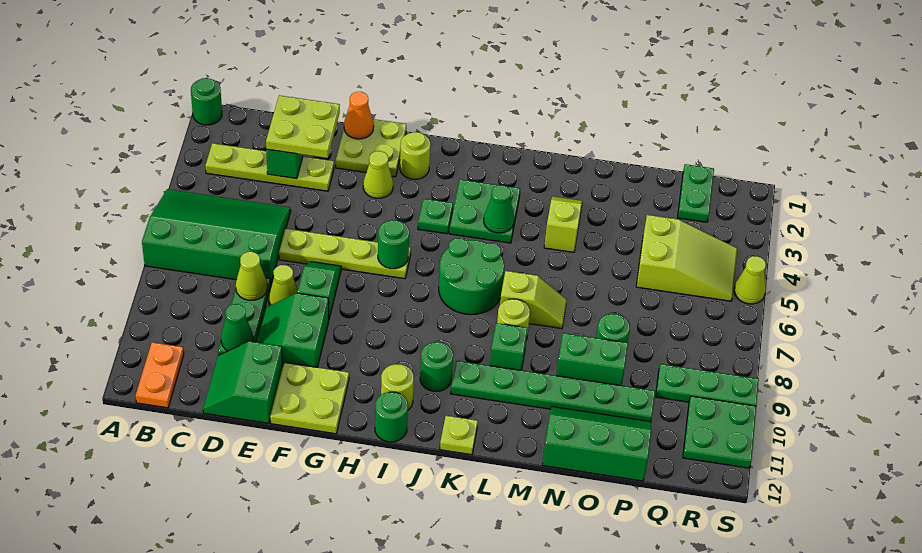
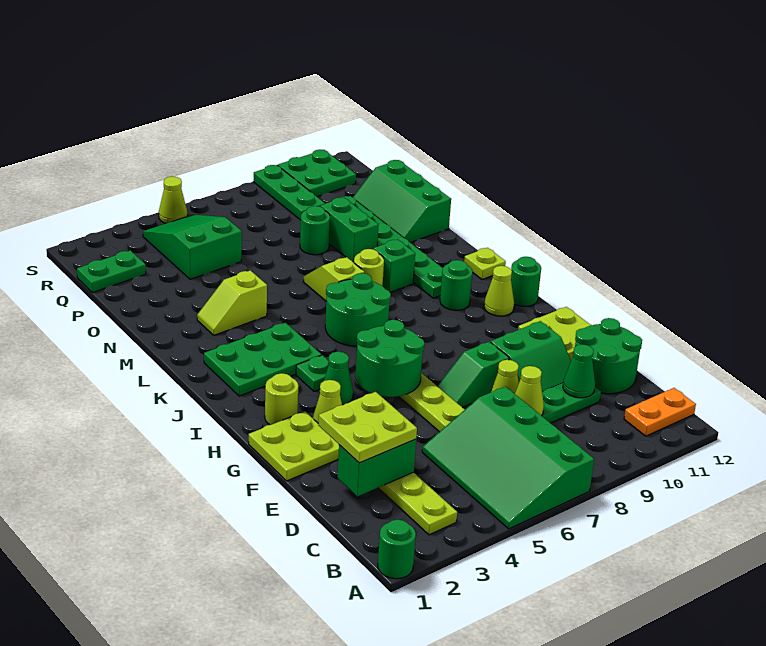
green 2x2 slope [203,341,283,423] -> green 2x2 round brick [575,318,642,394]
orange 1x1 cone [344,92,374,139] -> none
green 1x1 round brick [378,220,409,269] -> green 2x2 round brick [356,320,424,397]
lime 1x1 round brick [381,364,414,410] -> lime 1x1 cone [484,266,514,316]
green 2x2 plate [449,180,520,243] -> green 2x3 plate [204,323,321,396]
green 1x1 cone [484,185,514,233] -> green 1x1 cone moved to [324,352,353,405]
lime 2x3 slope [636,215,737,301] -> green 2x3 slope [143,215,242,279]

